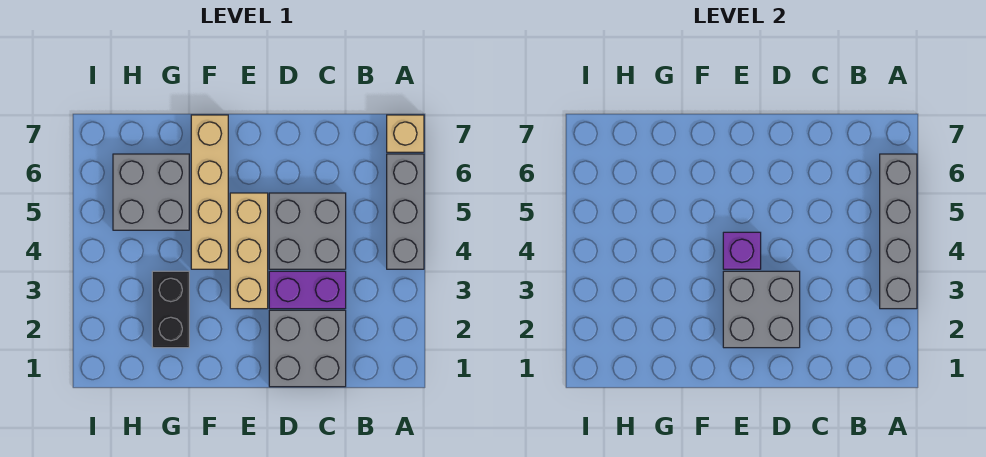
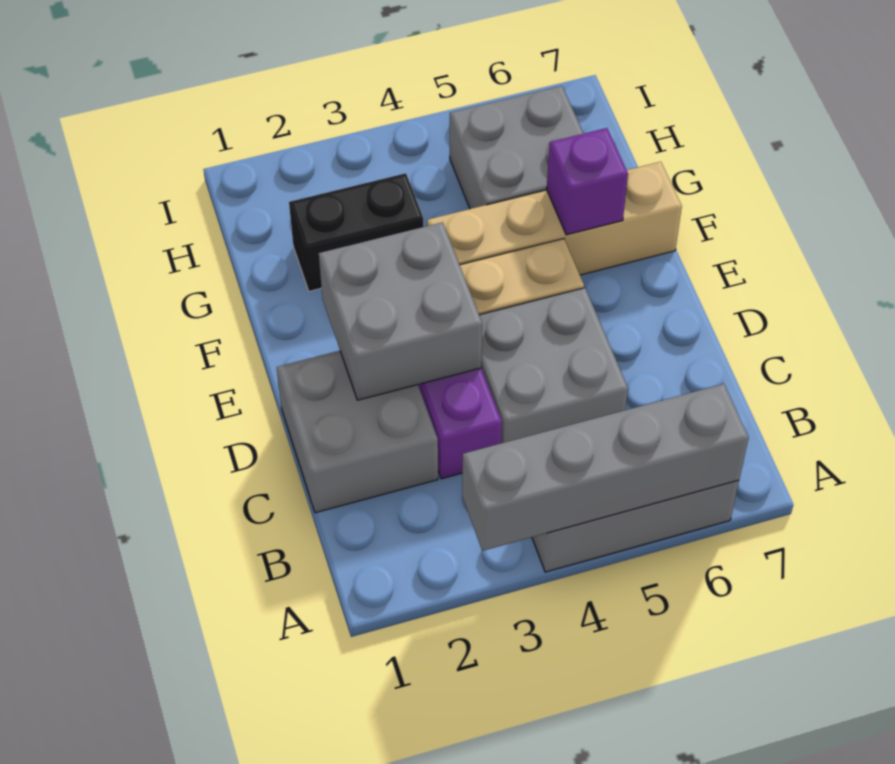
tan 1x1 brick [387,115,424,152] -> none
purple 1x1 brick [723,232,761,269] -> purple 1x1 brick moved to [547,128,628,235]

